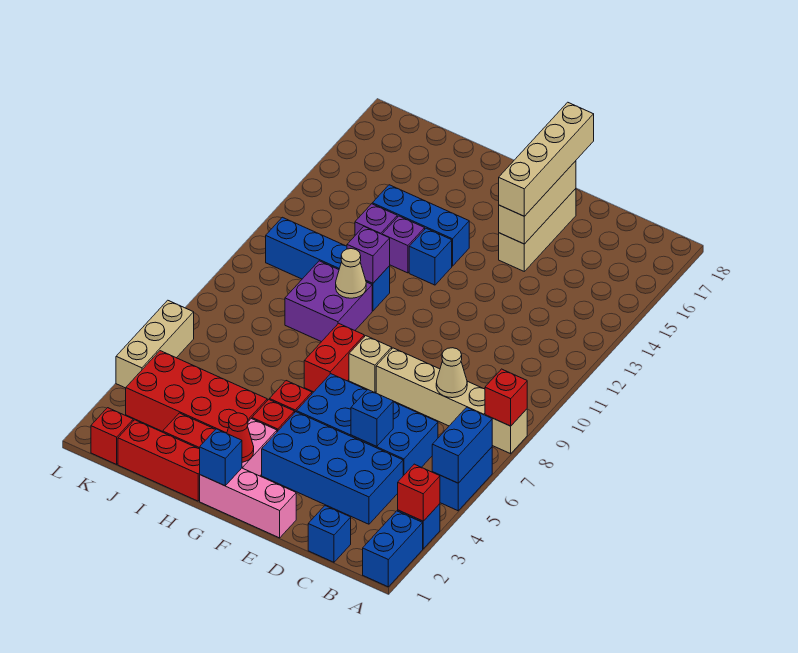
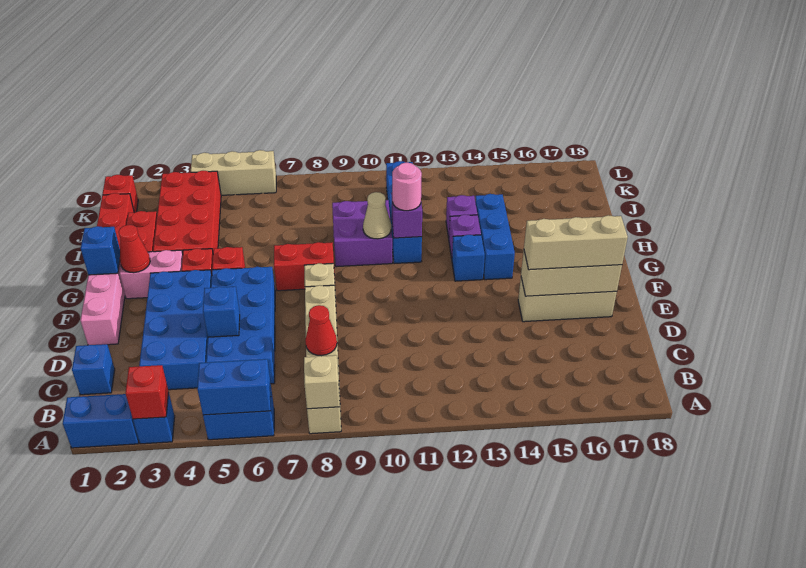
red 1x1 brick [485,369,527,426] -> tan 1x1 brick [304,355,340,409]
tan 1x1 cone [436,348,467,398] -> red 1x1 cone [305,305,337,356]
tan 1x4 brick [499,102,594,216] -> tan 1x3 brick [524,215,628,270]
none -> pink 1x1 round brick [392,162,422,211]

